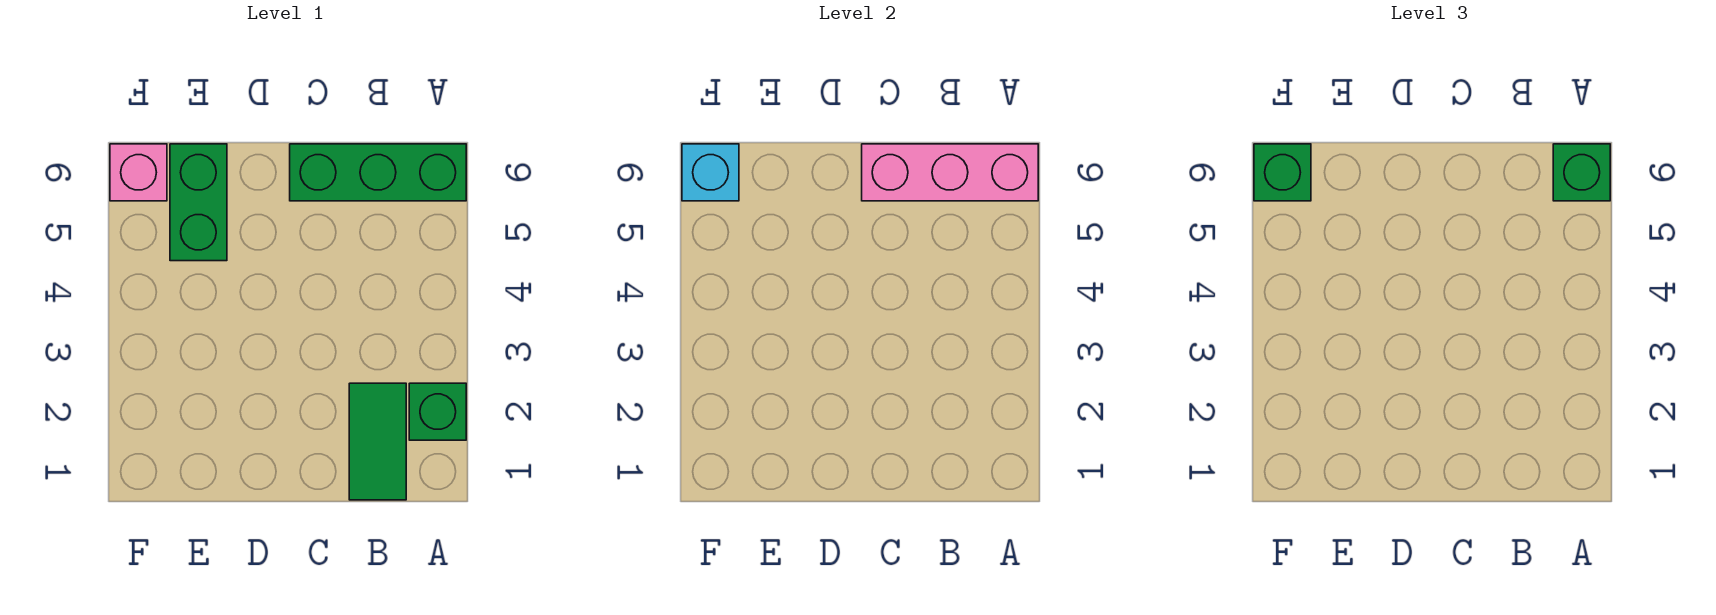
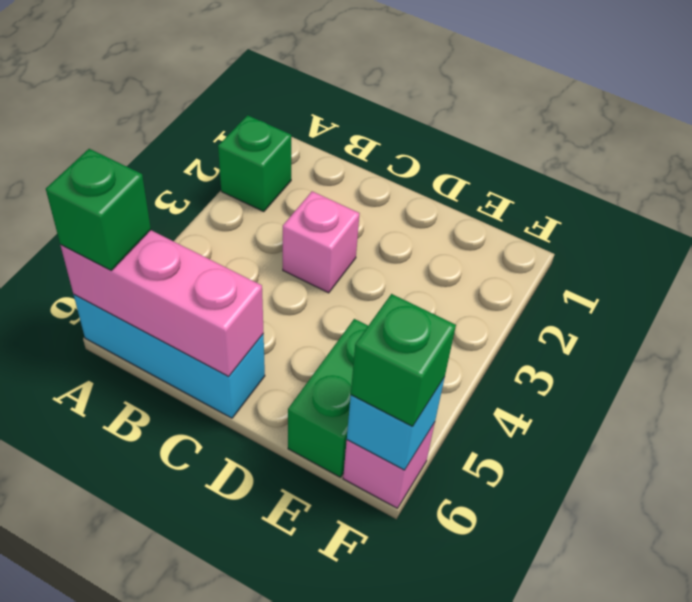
green 1x3 brick [290,144,466,201] -> cyan 1x3 brick [74,295,265,418]
green 1x2 tile [349,383,406,500] -> none
none -> pink 1x1 brick [283,191,360,293]

